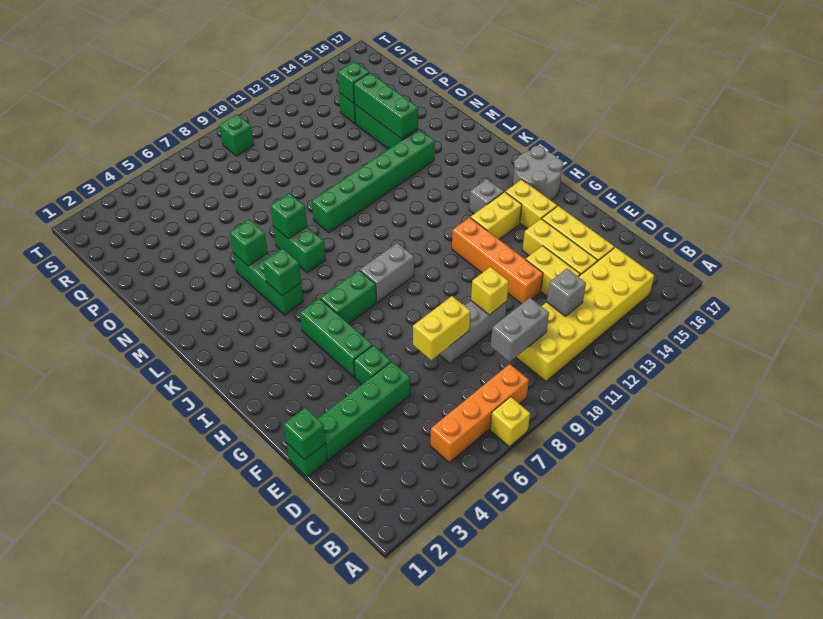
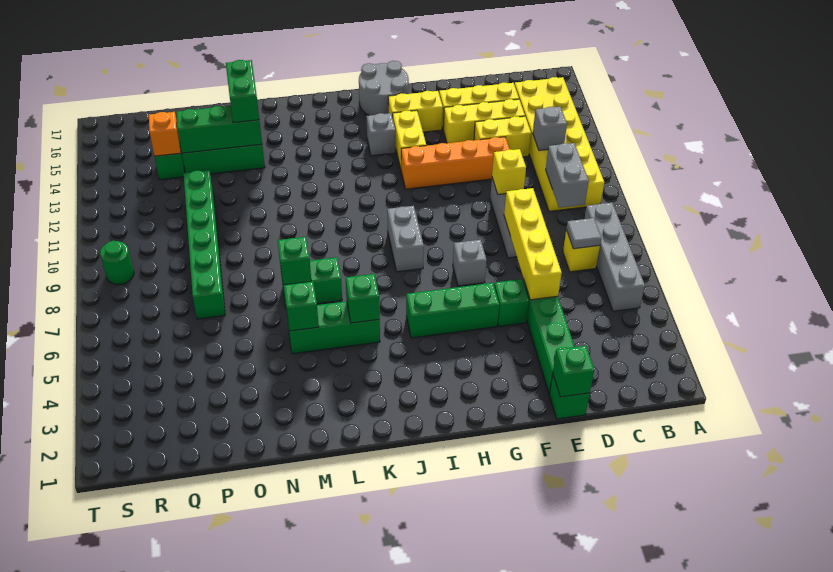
yellow 1x1 brick [490,397,530,447] -> yellow 1x1 brick moved to [563,230,600,272]
orange 1x4 brick [430,364,529,463] -> grey 1x4 brick [584,203,645,311]
none -> grey 1x1 tile [566,218,601,249]
yellow 1x2 brick [413,296,471,360] -> yellow 1x4 brick [504,188,562,300]
none -> grey 1x1 brick [453,240,487,286]
green 1x2 brick [320,270,377,324] -> green 1x2 brick moved to [226,60,259,123]
green 1x6 brick [312,129,435,233] -> green 1x6 brick moved to [183,170,225,319]
green 1x1 brick [338,61,370,103] -> orange 1x1 brick [149,112,181,156]
green 1x1 brick [219,114,254,156] -> green 1x1 round brick [100,241,134,284]

